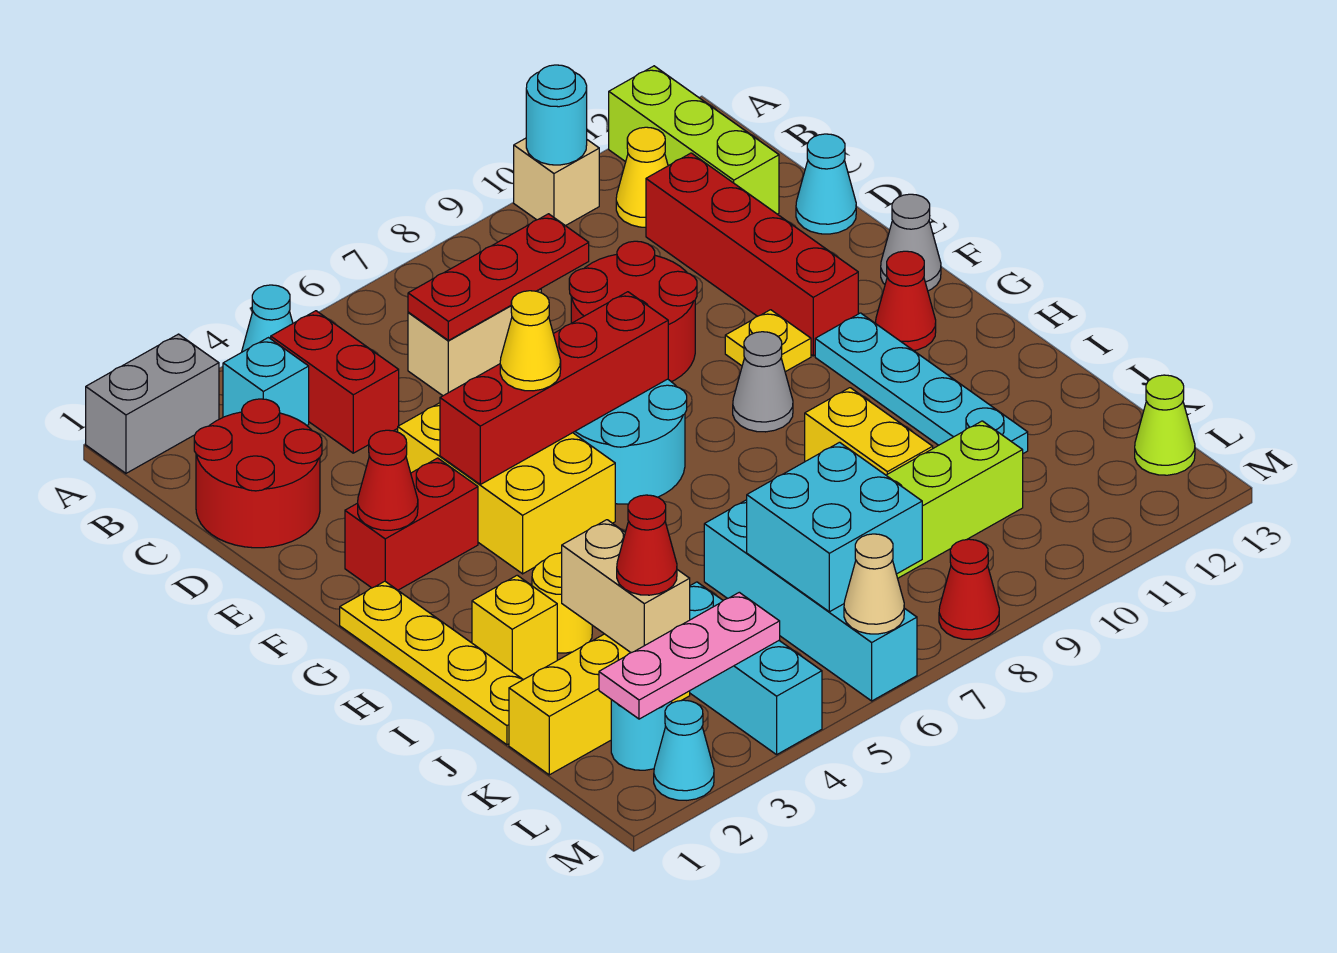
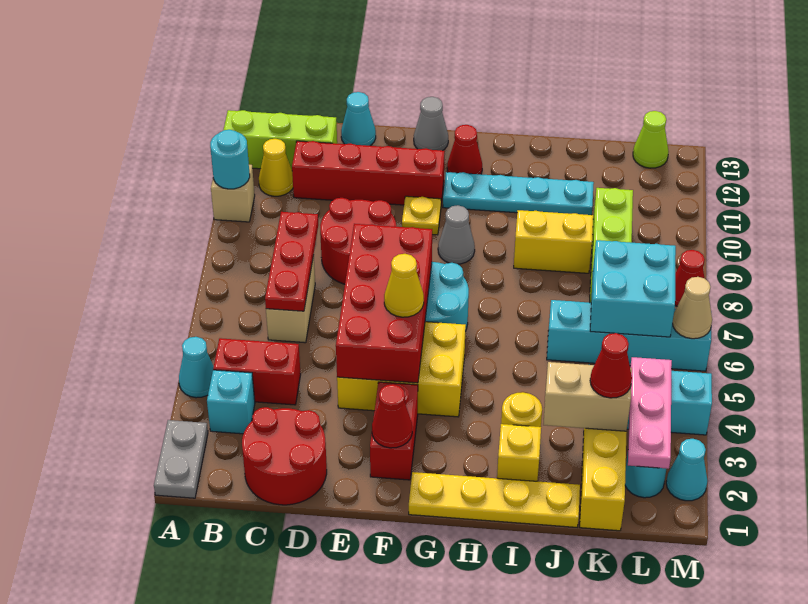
grey 1x2 brick [86,334,219,473] -> grey 1x2 plate [154,420,208,498]
red 1x4 brick [440,292,668,484] -> red 2x4 brick [336,224,432,383]

